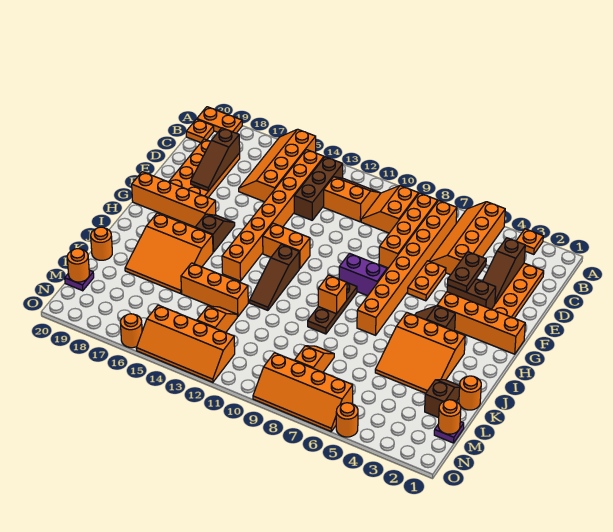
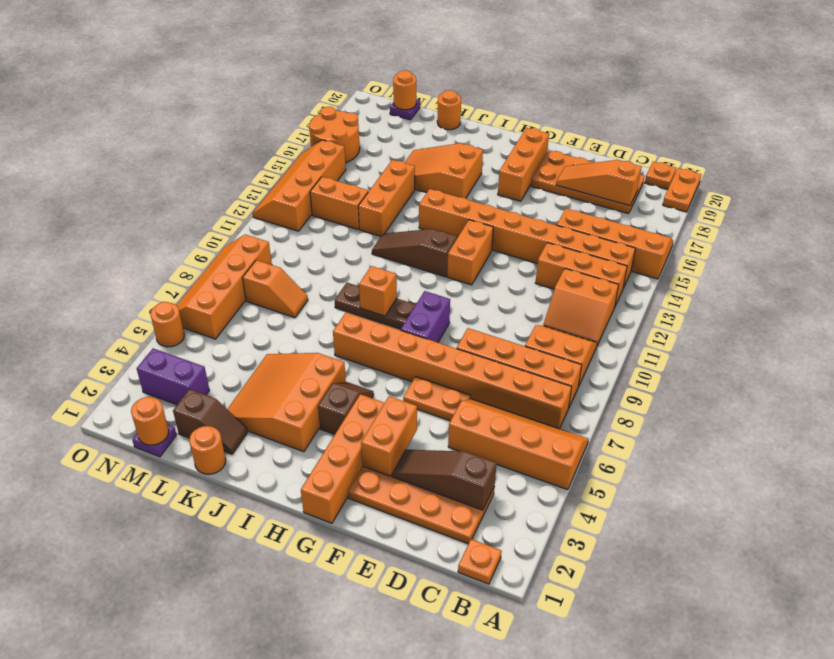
orange 1x1 plate [516,229,543,254] -> orange 1x1 plate moved to [458,539,502,584]
orange 2x2 slope [324,177,380,222] -> orange 2x2 slope turned to [543,269,619,345]
brown 1x3 brick [294,157,343,220] -> orange 1x3 brick [535,243,627,306]
brown 1x3 slope [191,128,240,191] -> orange 1x3 slope [556,160,642,206]
brown 1x2 plate [448,252,486,292] -> none
brown 1x2 brick [447,279,496,309] -> orange 1x2 brick [361,396,417,476]
brown 1x2 slope [195,214,235,252] -> none
orange 1x4 brick [132,172,216,227] -> orange 1x3 brick [498,128,549,201]
orange 3x3 slope [125,213,213,293] -> orange 2x3 slope [405,143,483,198]
orange 1x2 slope [197,306,237,333] -> orange 1x2 brick [310,177,368,229]
none -> purple 1x2 brick [137,348,210,405]
orange 1x1 round brick [120,314,142,348] -> orange 2x2 round brick [309,107,360,163]

